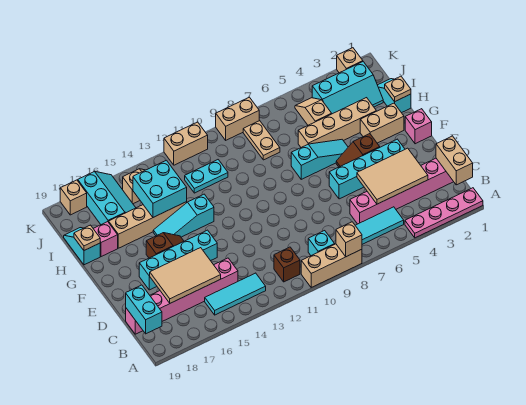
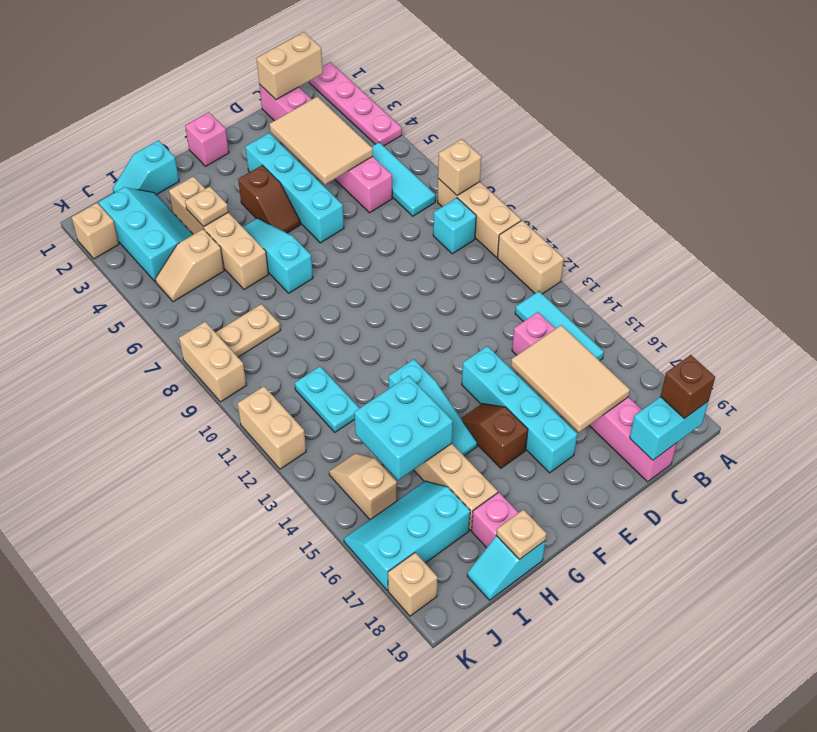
brown 1x1 brick [274,247,300,282] -> brown 1x1 brick moved to [660,355,715,419]
tan 1x2 brick [360,103,404,143] -> tan 1x2 brick moved to [498,220,564,294]
tan 1x1 plate [385,76,411,102] -> tan 1x1 plate moved to [185,187,228,227]

